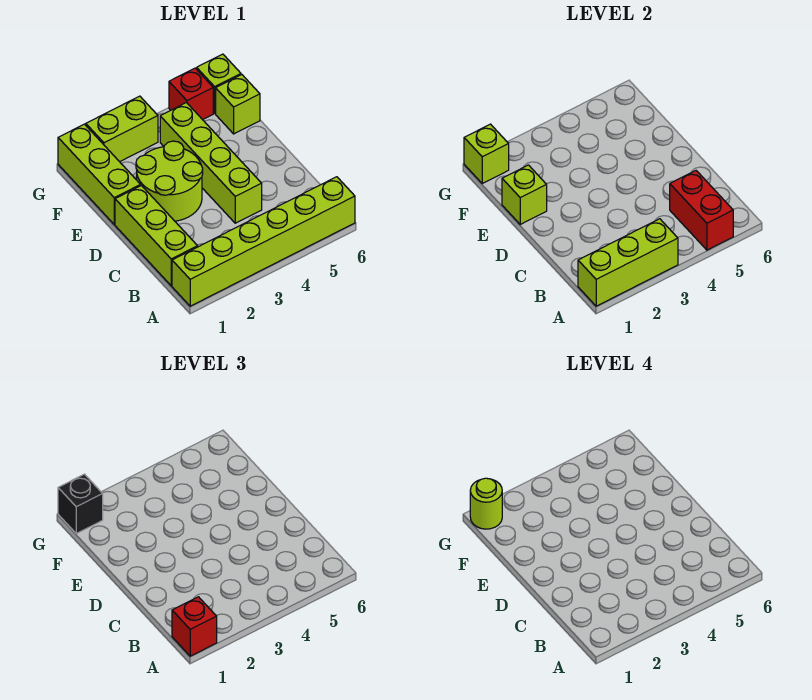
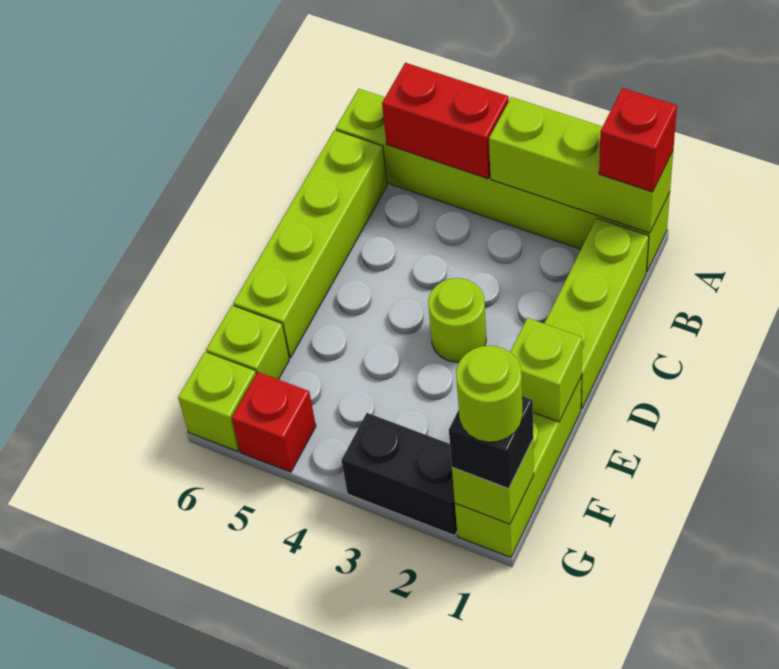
red 1x2 brick [670,171,733,250] -> red 1x2 brick turned to [382,63,509,179]
lime 1x4 brick [160,103,262,223] -> lime 1x4 brick moved to [233,130,387,358]
lime 2x2 round brick [136,141,203,221] -> lime 1x1 round brick [428,278,486,362]
lime 1x2 brick [86,96,158,162] -> black 1x2 brick [342,413,457,536]

